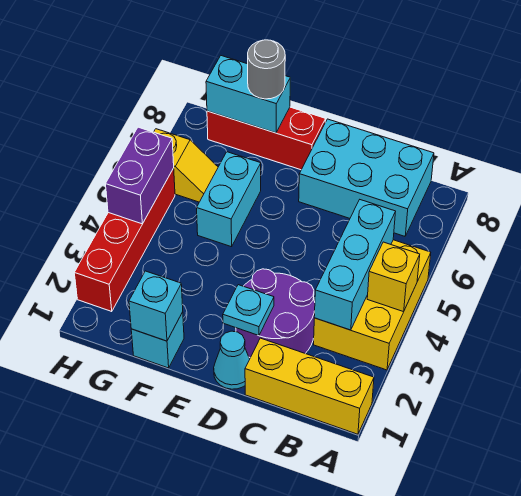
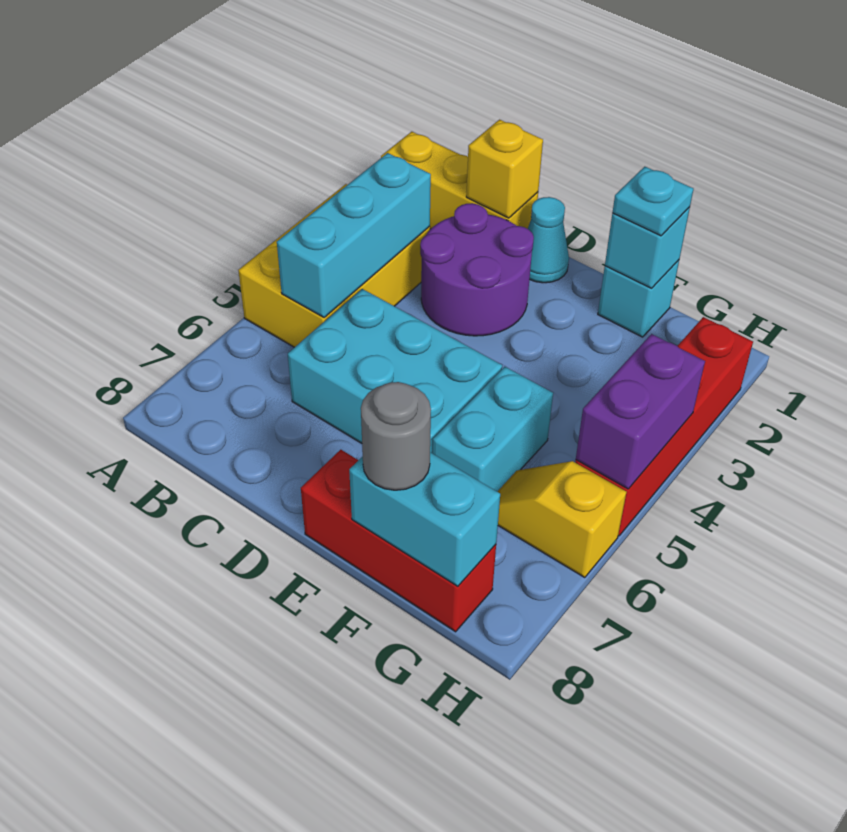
yellow 1x1 brick [367,242,420,312] -> yellow 1x1 brick moved to [466,120,543,218]
cyan 2x3 brick [299,119,434,236] -> cyan 2x3 brick moved to [288,289,502,453]
cyan 1x1 plate [223,285,274,336] -> cyan 1x1 plate moved to [612,167,693,236]

